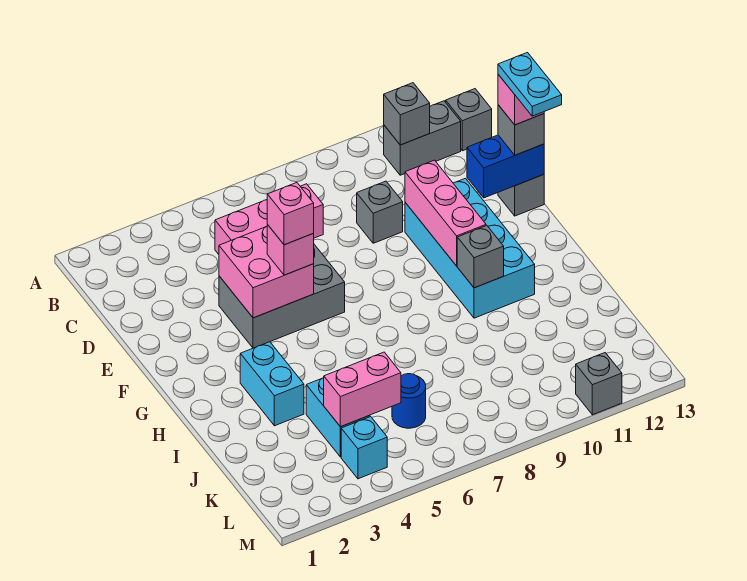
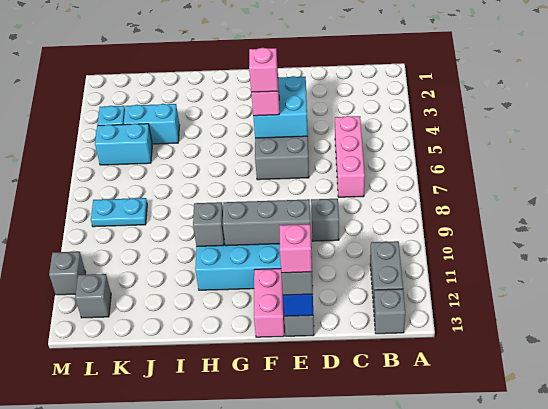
grey 1x1 brick [384,83,430,145] -> grey 1x1 brick moved to [75,274,111,318]
pink 2x2 brick [219,227,314,318] -> cyan 2x2 brick [253,76,308,138]
pink 1x3 brick [405,160,486,266] -> grey 1x3 brick [223,199,311,246]
cyan 1x2 plate [498,53,562,116] -> cyan 1x2 plate moved to [91,198,147,227]
cyan 1x2 brick [240,342,304,426] -> cyan 1x2 brick moved to [95,124,152,165]
pink 1x2 brick [324,352,401,427] -> pink 1x2 brick moved to [254,269,284,337]
blue 1x1 round brick [392,374,426,428] -> none

